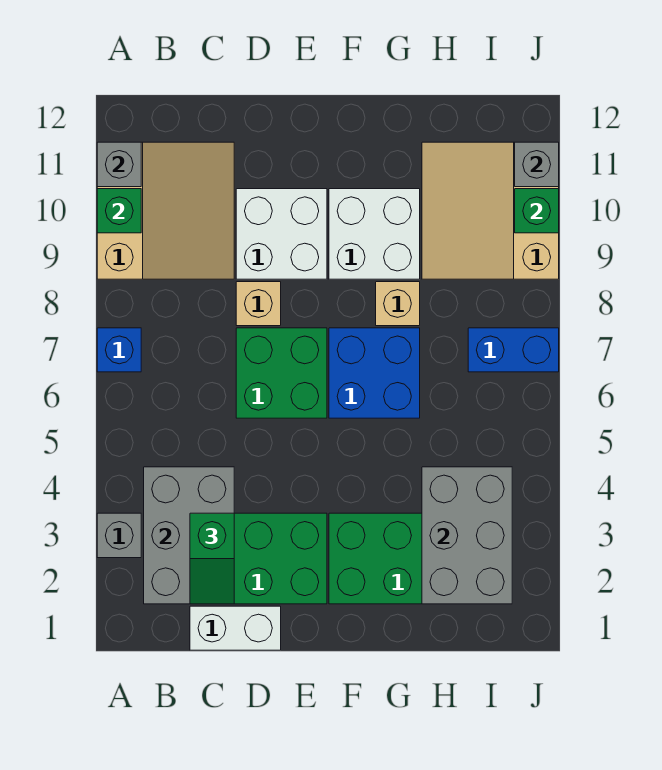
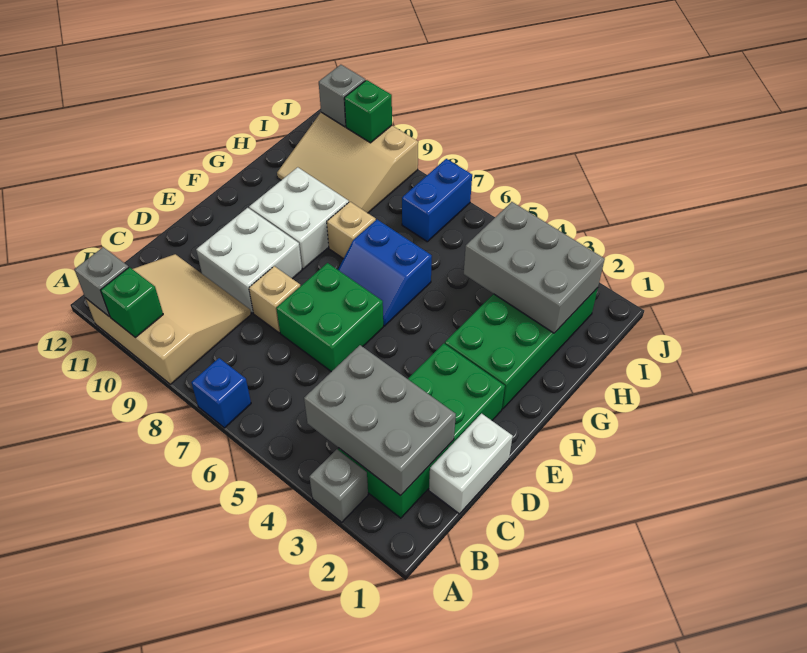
green 1x2 slope [190,513,234,604] -> none
blue 2x2 brick [329,328,420,418] -> blue 2x2 slope [338,220,432,326]

